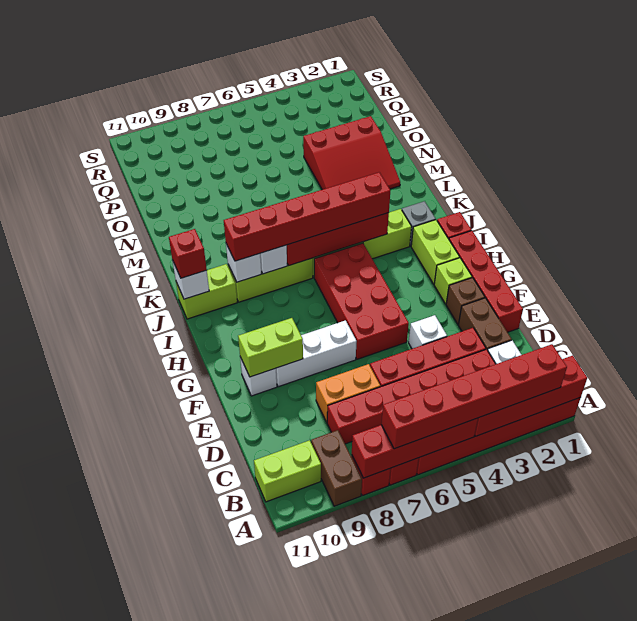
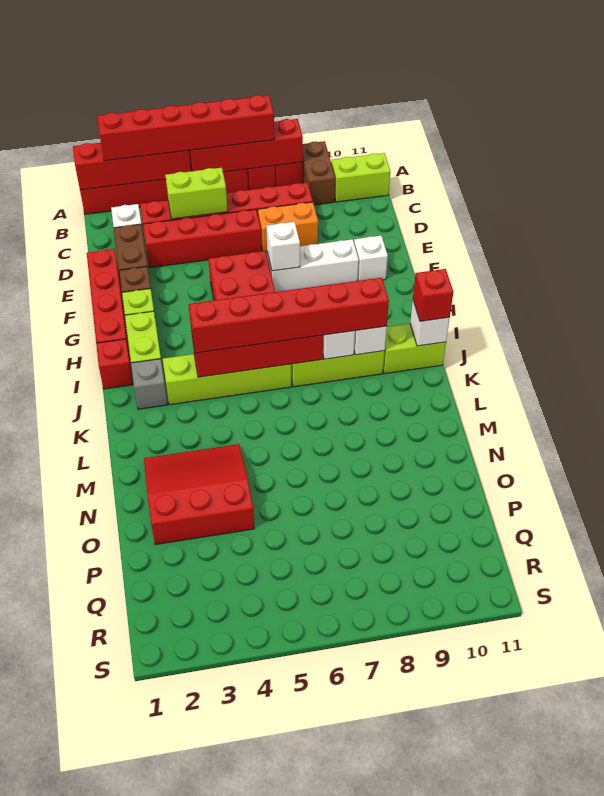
white 1x1 brick [409,315,447,349] -> white 1x1 brick moved to [266,222,300,271]
lime 1x2 brick [238,318,303,377] -> lime 1x2 brick moved to [165,168,228,219]

